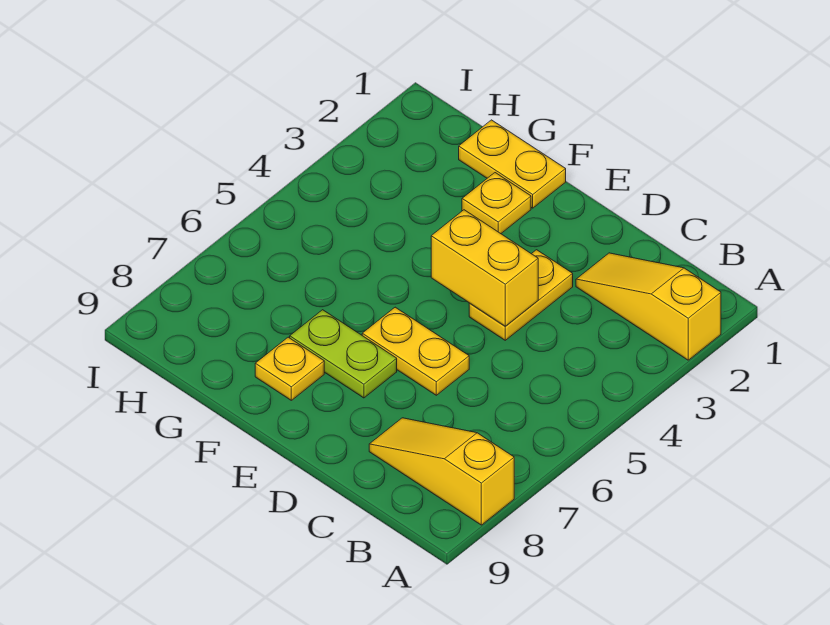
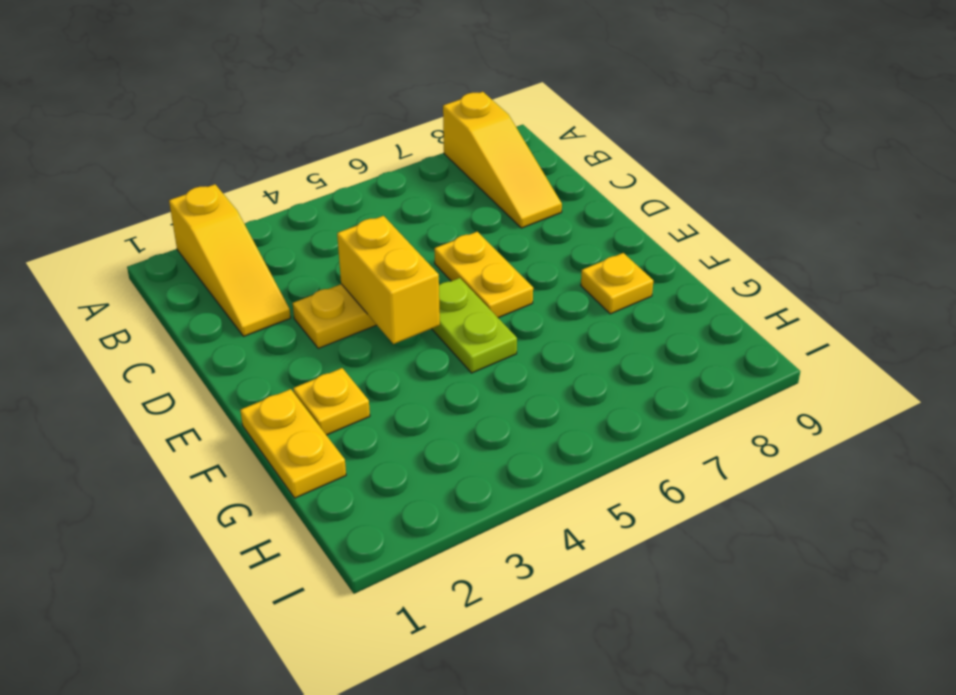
lime 1x2 plate [290,310,397,398] -> lime 1x2 plate moved to [432,278,517,373]

